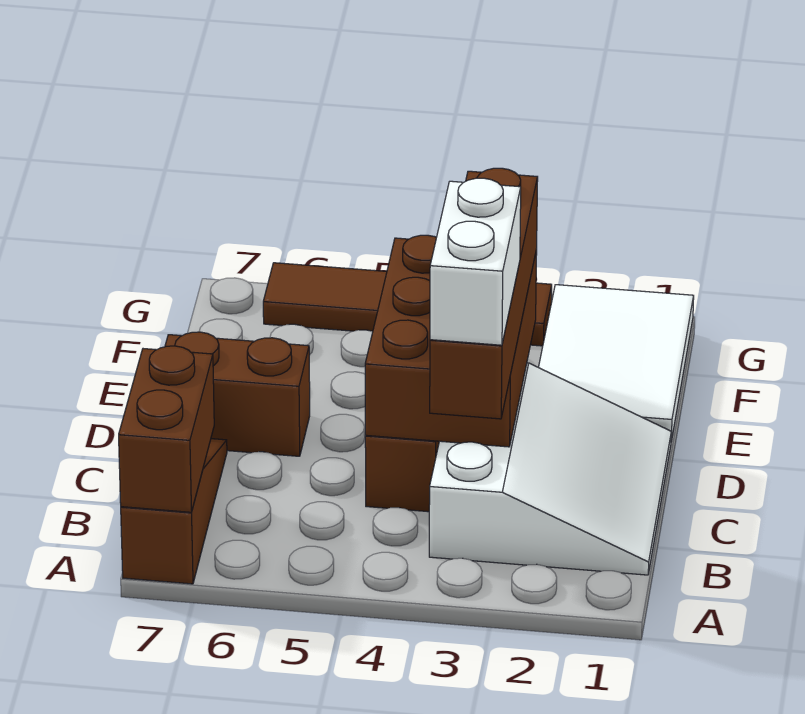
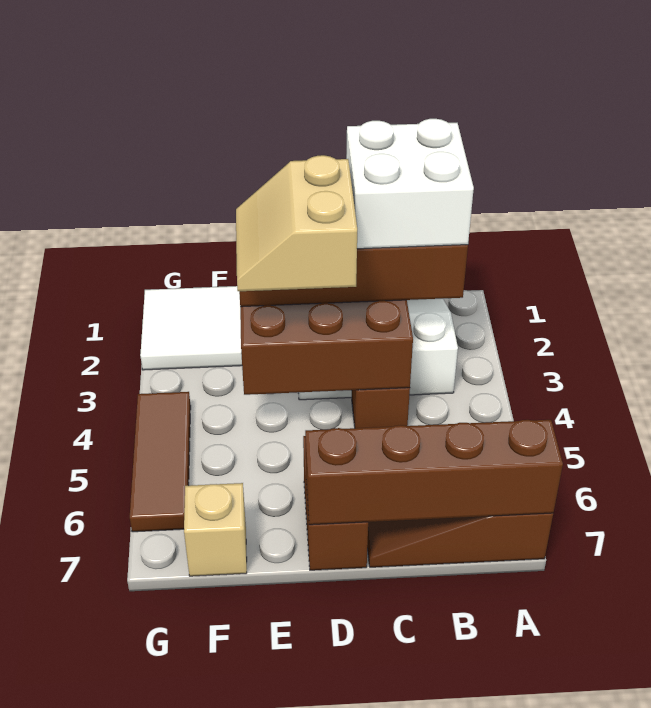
brown 1x2 brick [119,346,214,512] -> brown 1x4 brick [305,420,563,525]
white 1x2 brick [430,178,521,345] -> white 2x2 brick [346,119,474,249]
none -> tan 2x2 slope [236,155,357,291]
none -> tan 1x1 brick [184,483,247,576]
brown 1x4 tile [263,263,552,346] -> brown 1x3 tile [130,392,191,532]

